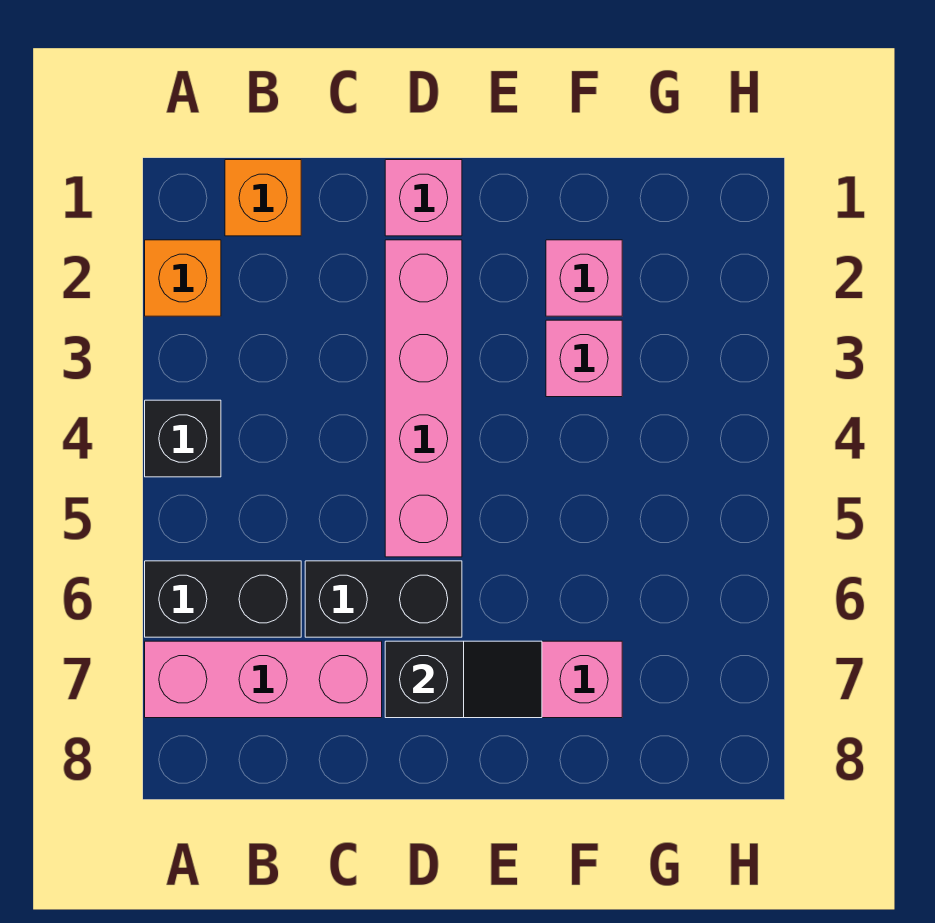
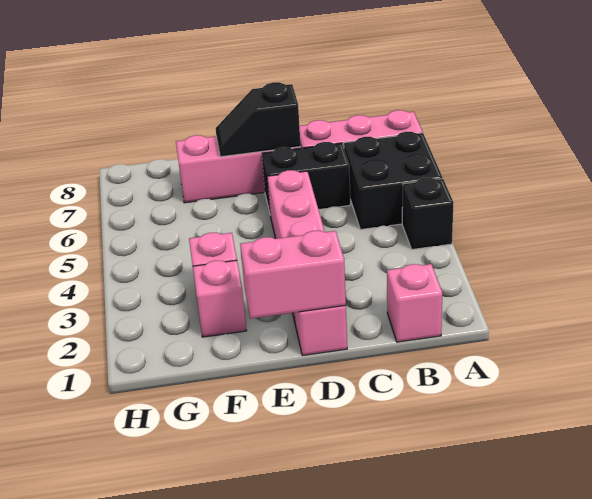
orange 1x1 brick [145,240,221,316] -> none
black 1x2 brick [145,561,301,637] -> black 2x2 brick [344,132,443,230]
orange 1x1 brick [225,160,301,236] -> pink 1x1 brick [387,264,442,342]
none -> pink 1x2 brick [240,231,346,319]

